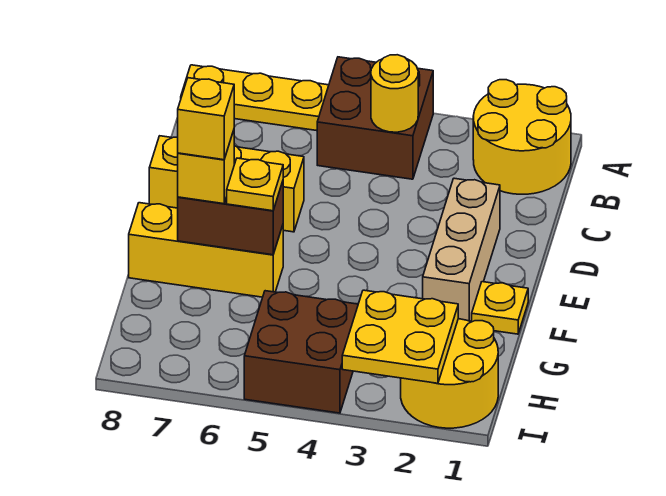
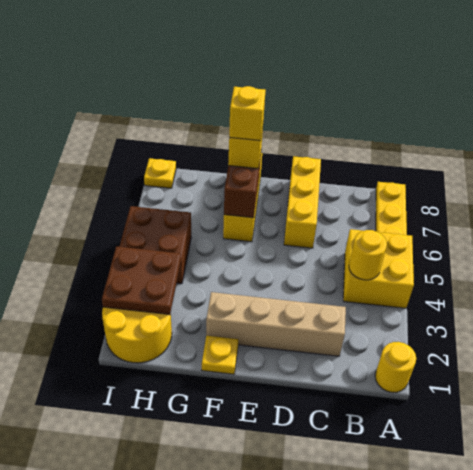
yellow 2x2 round brick [473,80,571,194] -> yellow 1x1 round brick [375,342,416,392]
brown 2x2 brick [317,57,433,179] -> yellow 2x2 brick [343,229,414,308]
tan 1x3 brick [423,178,500,322] -> tan 1x4 brick [206,292,346,356]
yellow 1x1 plate [227,158,283,211] -> yellow 1x1 plate moved to [144,158,176,188]
yellow 2x2 plate [342,290,458,383] -> brown 2x2 plate [102,246,181,315]

